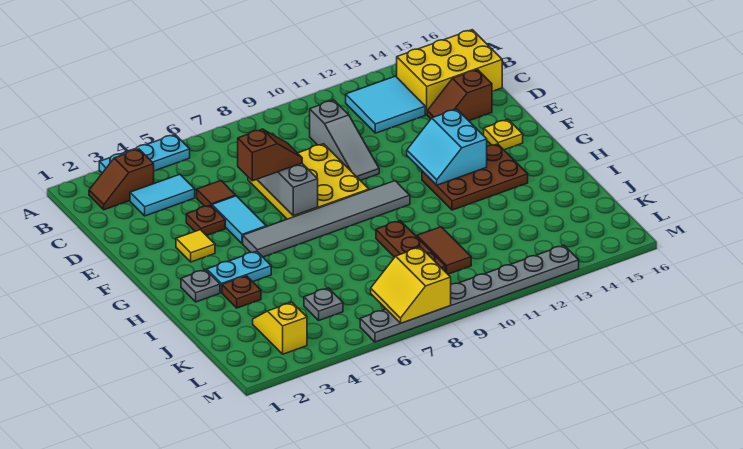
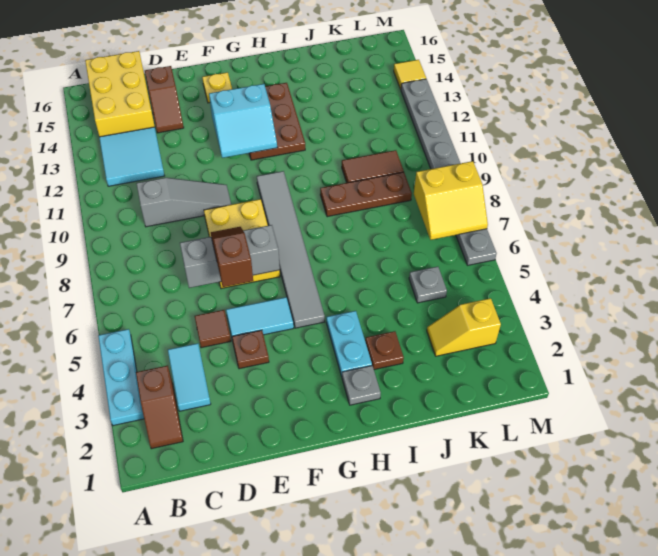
yellow 3x3 plate [248,144,369,219] -> yellow 2x3 plate [204,199,280,289]
yellow 1x1 tile [176,230,215,262] -> yellow 1x1 tile moved to [394,60,426,89]

